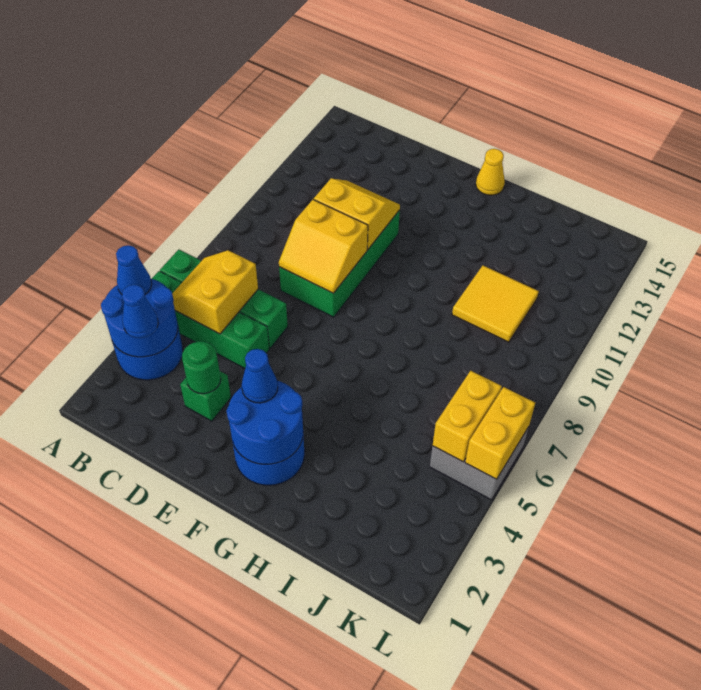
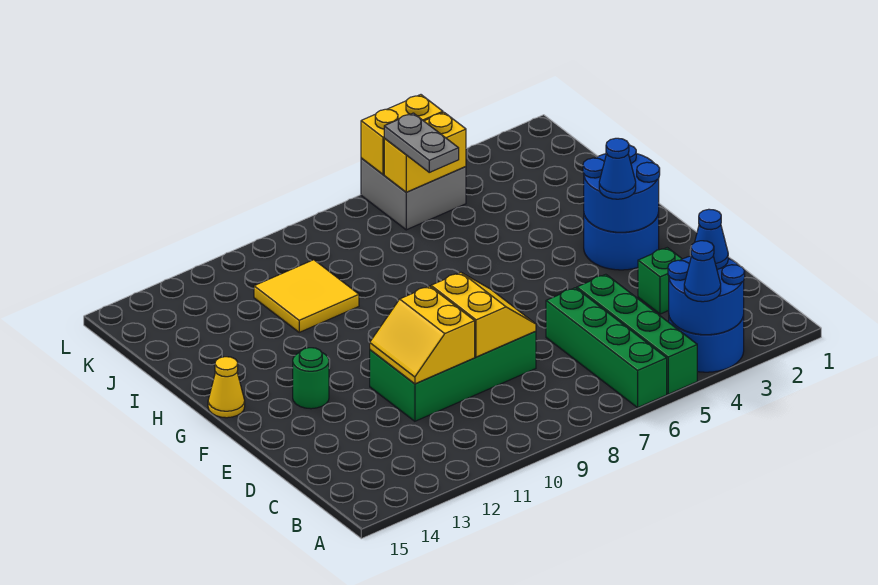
yellow 2x2 slope [172,250,258,334] -> none
green 1x1 round brick [182,341,221,394] -> green 1x1 round brick moved to [293,348,329,409]
none -> grey 1x2 plate [384,113,459,172]

